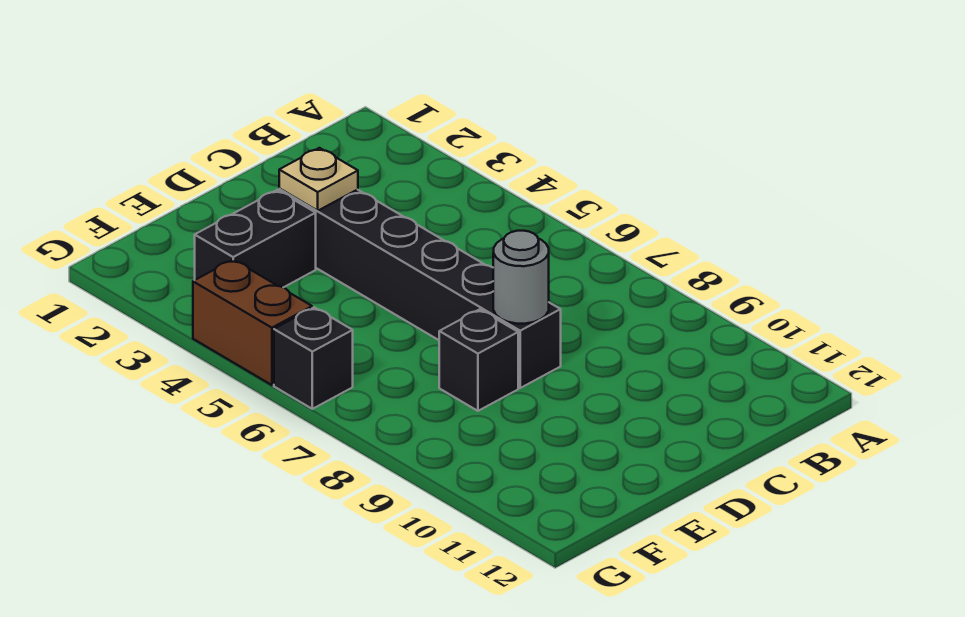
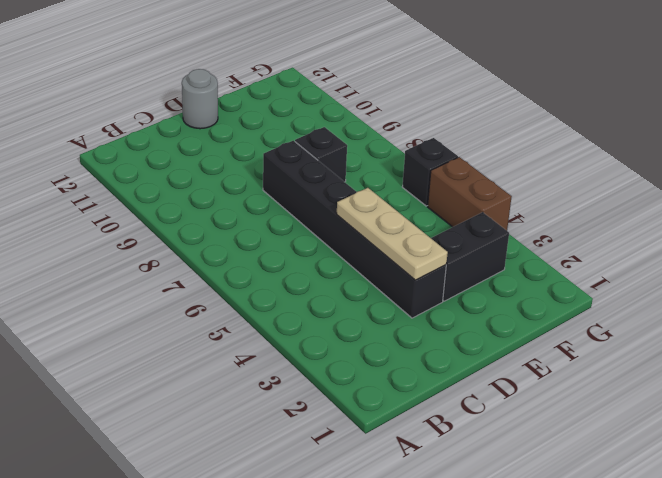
tan 1x1 plate [279,148,358,211] -> tan 1x3 plate [337,188,448,280]
grey 1x1 round brick [493,231,549,324] -> grey 1x1 round brick moved to [182,69,218,129]

